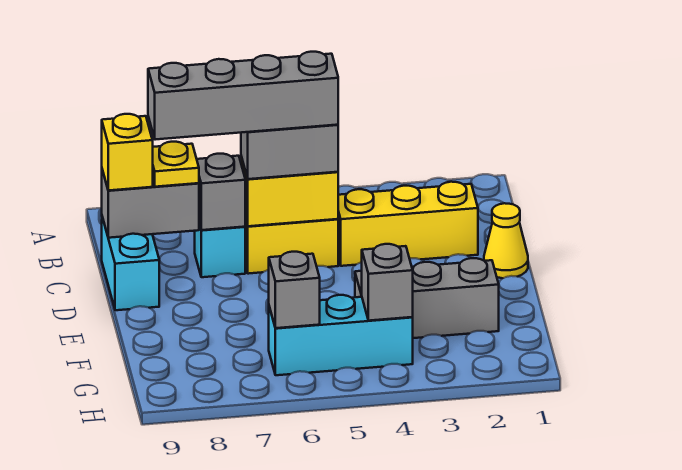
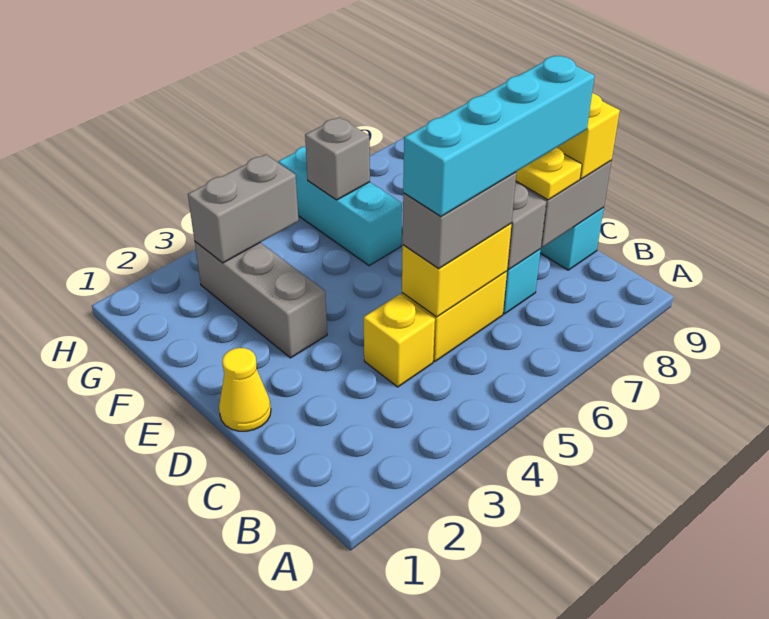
yellow 1x3 brick [338,182,478,266] -> yellow 1x1 brick [364,294,435,387]
grey 1x4 brick [148,52,338,140] -> cyan 1x4 brick [403,56,595,216]
grey 1x3 brick [355,258,499,338] -> grey 1x3 brick turned to [195,242,327,358]
cyan 1x3 brick [269,295,413,375] -> cyan 1x3 brick turned to [278,146,402,266]
grey 1x1 brick [361,244,413,321] -> grey 1x2 brick [188,154,299,263]

